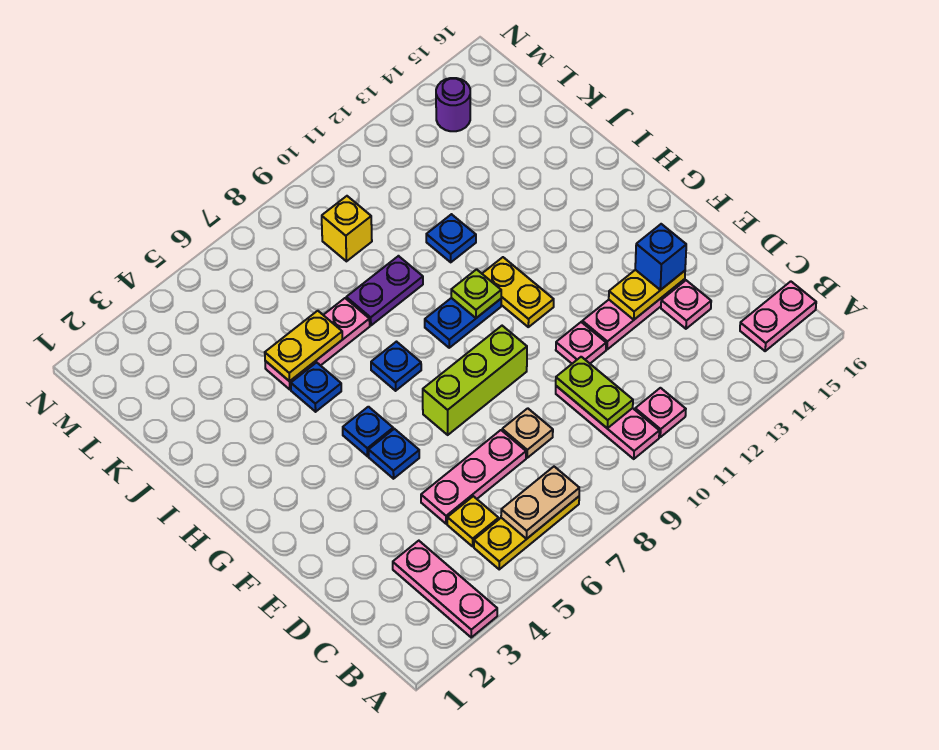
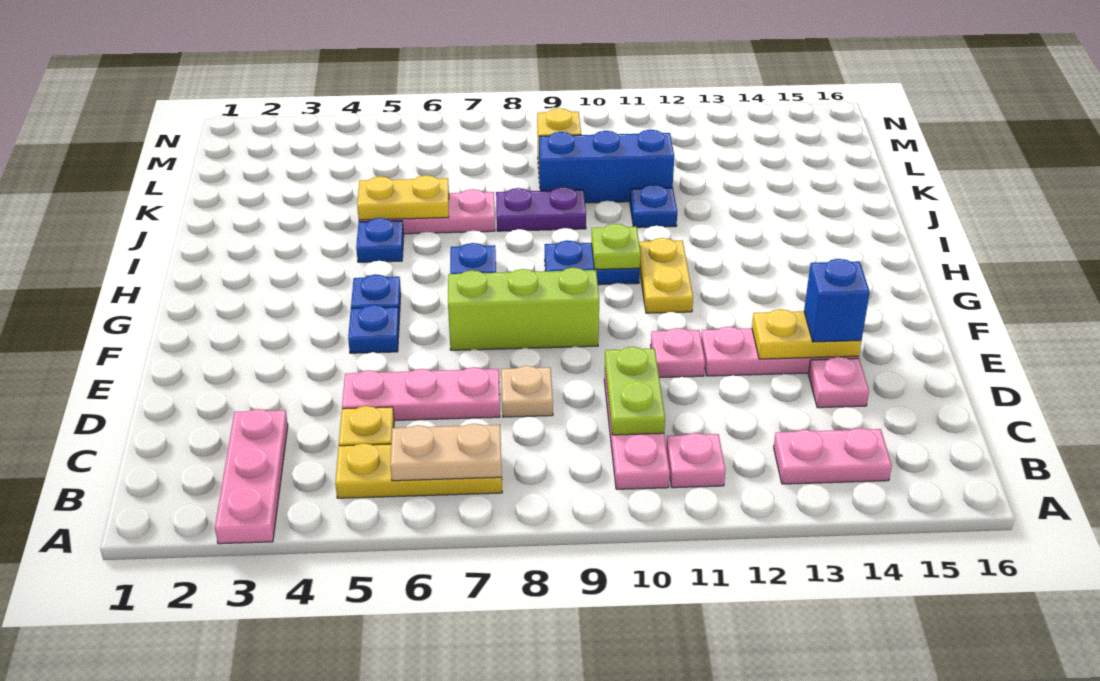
pink 1x2 plate [740,281,816,351] -> pink 1x2 plate moved to [774,428,892,484]
none -> blue 1x3 brick [539,130,674,203]
purple 1x1 round brick [436,78,470,131] -> none

